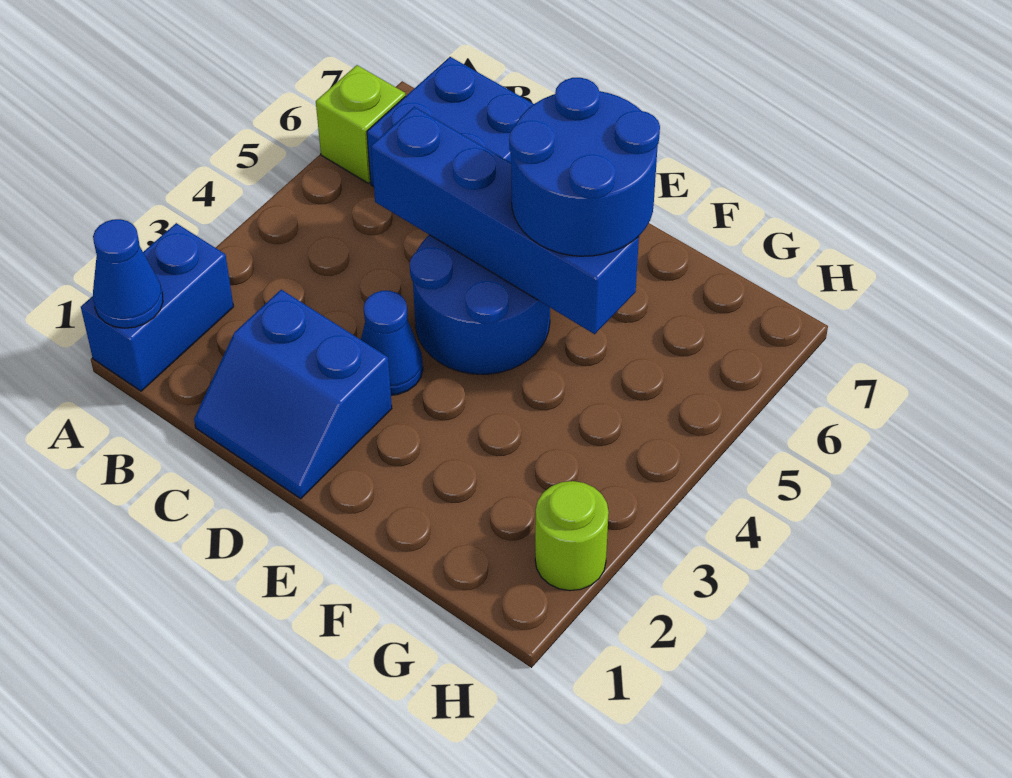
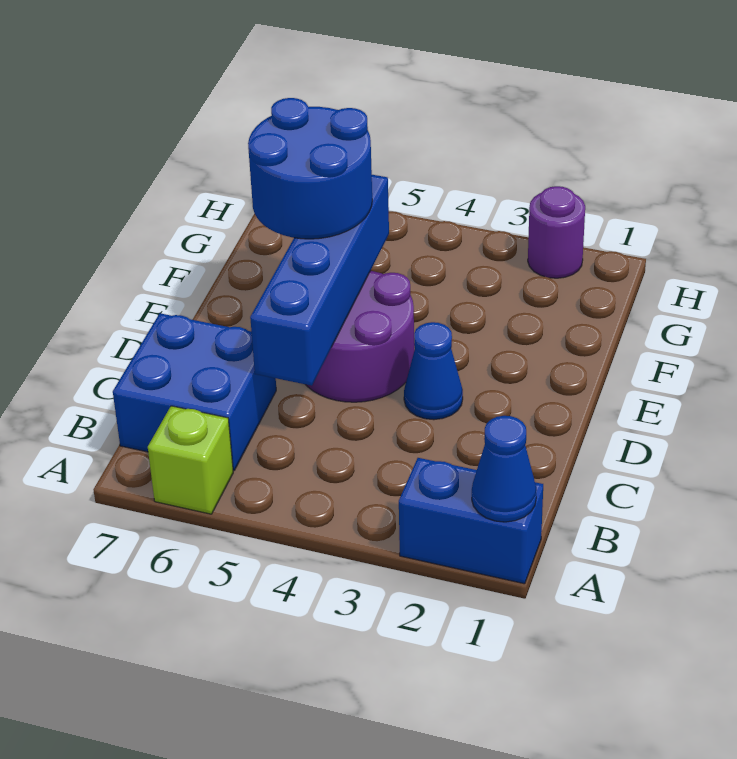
blue 2x2 slope [194,290,392,499] -> none
blue 2x2 round brick [410,235,550,374] -> purple 2x2 round brick [305,271,414,402]
lime 1x1 round brick [535,481,609,591] -> purple 1x1 round brick [528,186,585,278]

